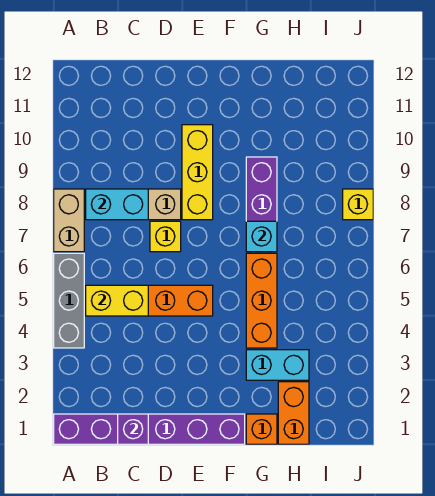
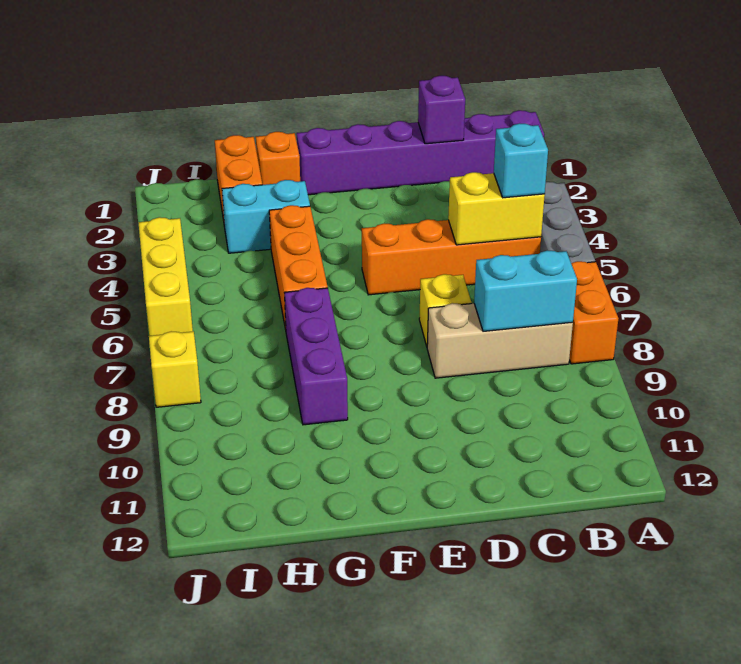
tan 1x2 brick [54,189,84,252] -> orange 1x2 brick [569,261,619,364]
yellow 1x3 brick [182,125,213,220] -> yellow 1x3 brick moved to [138,217,193,336]
cyan 1x1 brick [246,221,277,252] -> cyan 1x1 brick moved to [494,123,548,198]

